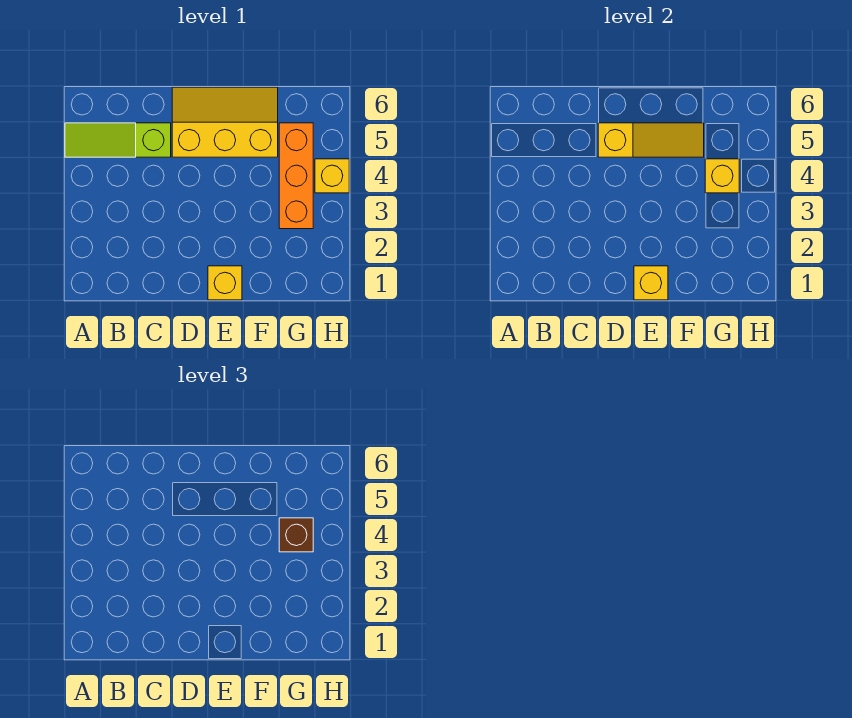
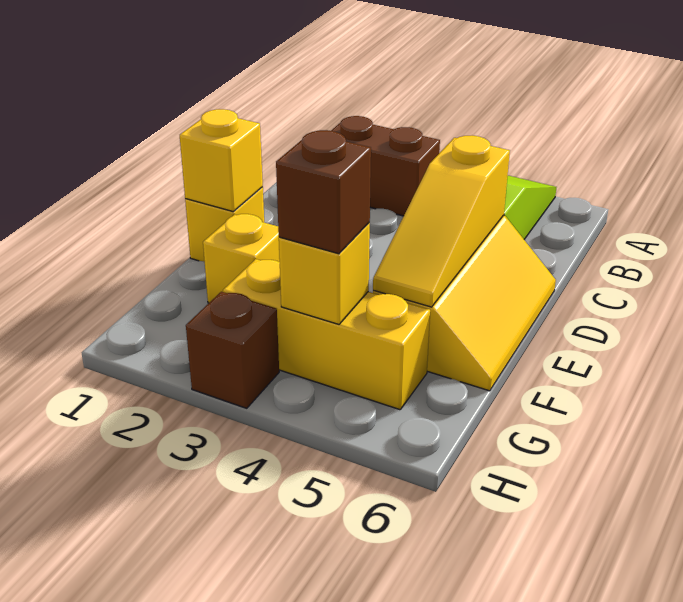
none -> brown 1x2 brick [331,116,440,216]
orange 1x3 brick [279,123,313,229] -> yellow 1x3 brick [223,259,430,410]
none -> brown 1x1 brick [186,292,279,408]
yellow 1x1 brick [315,159,349,193] -> yellow 1x1 brick moved to [203,214,280,303]

